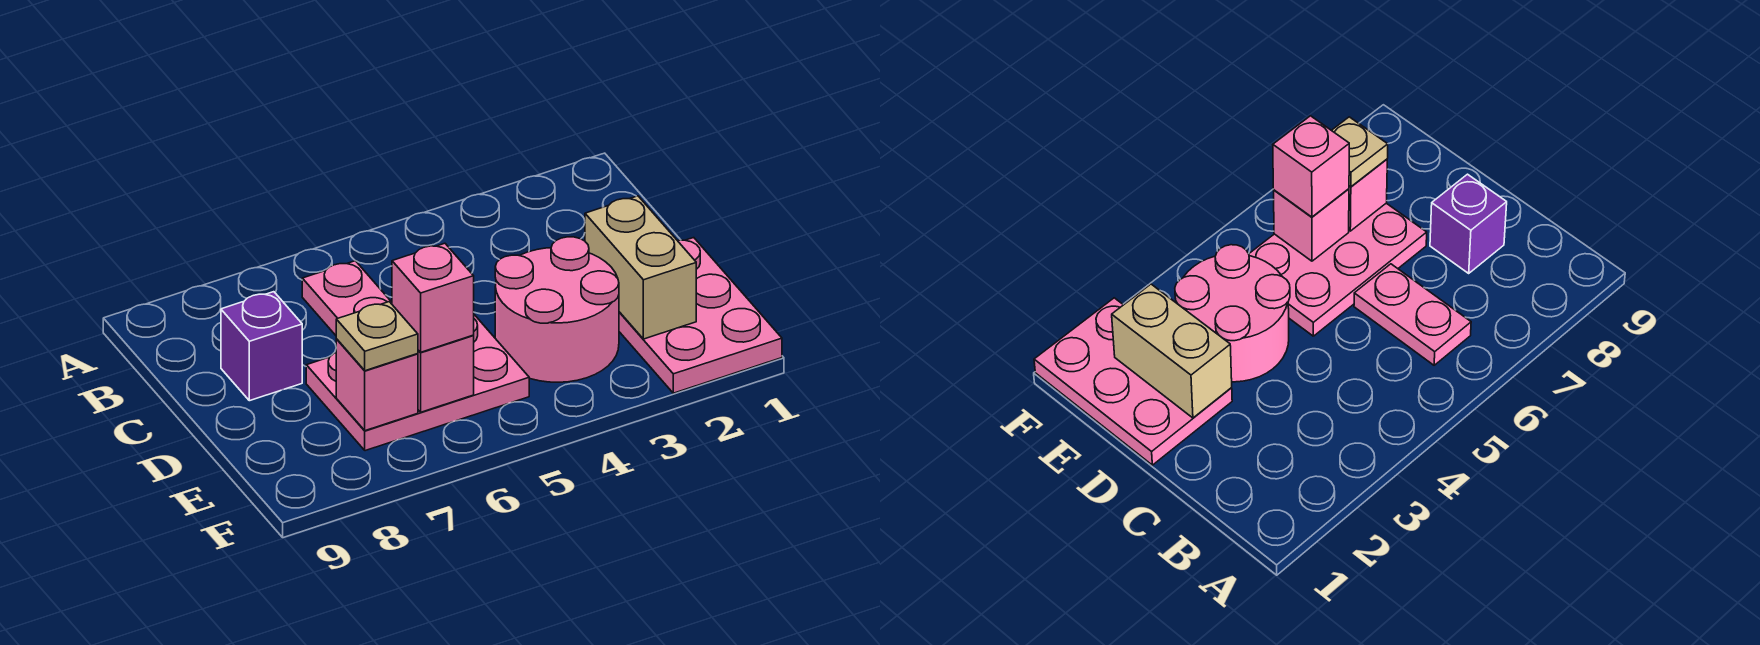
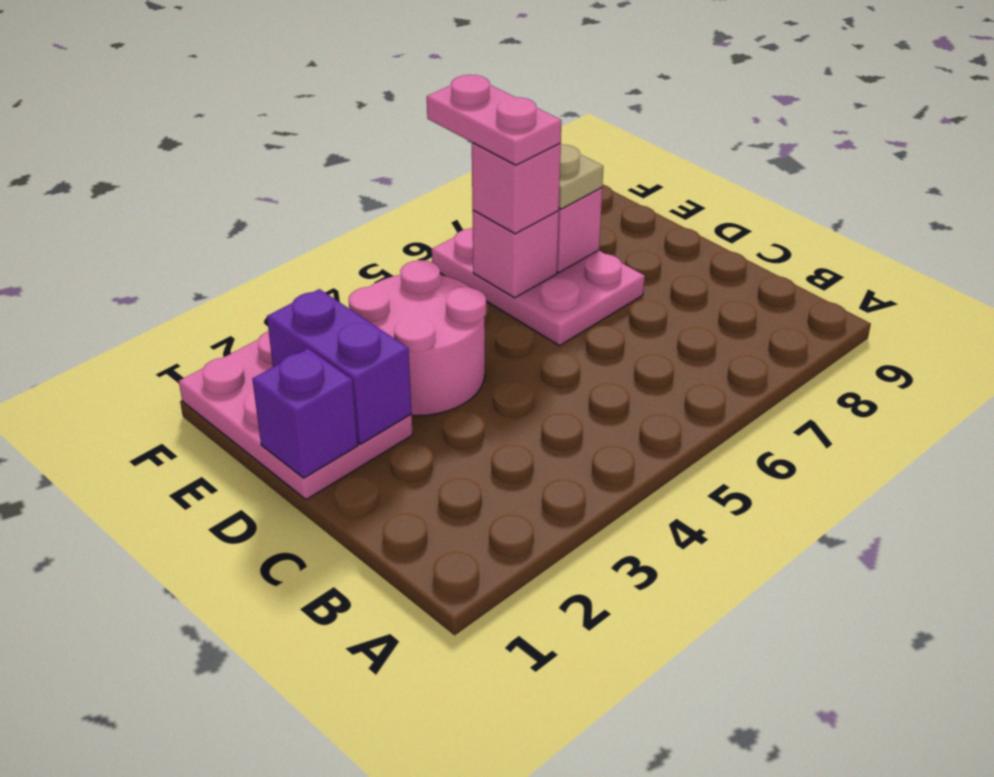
pink 1x2 plate [302,261,392,335] -> pink 1x2 plate moved to [427,75,562,165]
purple 1x1 brick [221,292,302,401] -> purple 1x1 brick moved to [252,349,358,478]
tan 1x2 brick [585,196,696,339] -> purple 1x2 brick [267,289,412,444]
pink 2x3 plate [306,315,529,451] -> pink 2x3 plate turned to [432,228,645,346]

